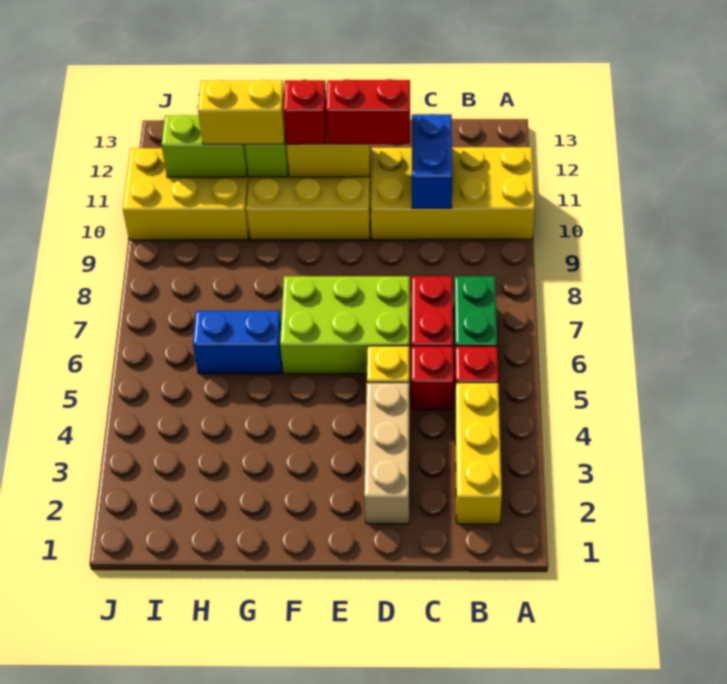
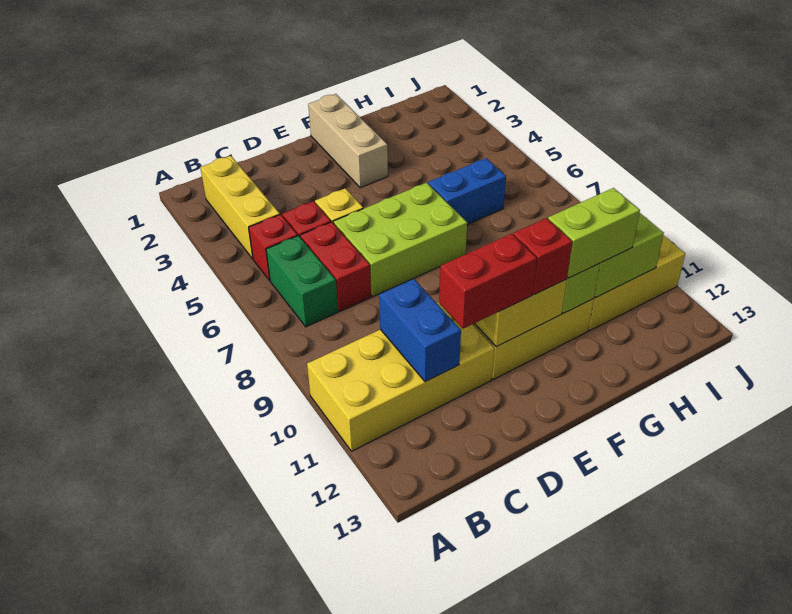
tan 1x3 brick [364,383,409,524] -> tan 1x3 brick moved to [308,94,388,188]
yellow 1x2 brick [198,80,285,145] -> lime 1x2 brick [548,188,640,278]

